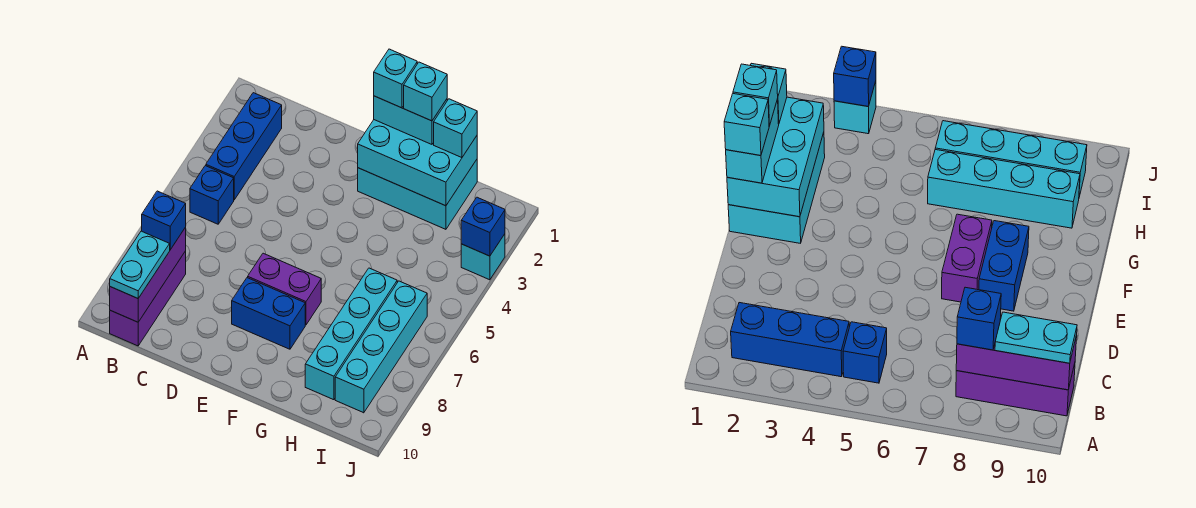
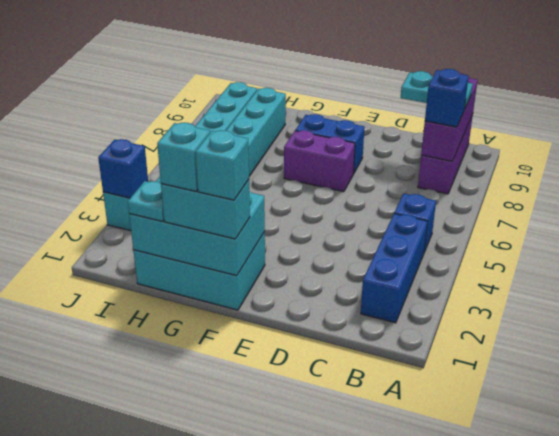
cyan 1x2 plate [110,231,170,298] -> cyan 1x2 plate turned to [401,71,472,109]
cyan 1x1 brick [434,99,477,158] -> cyan 1x1 plate [128,181,164,221]

